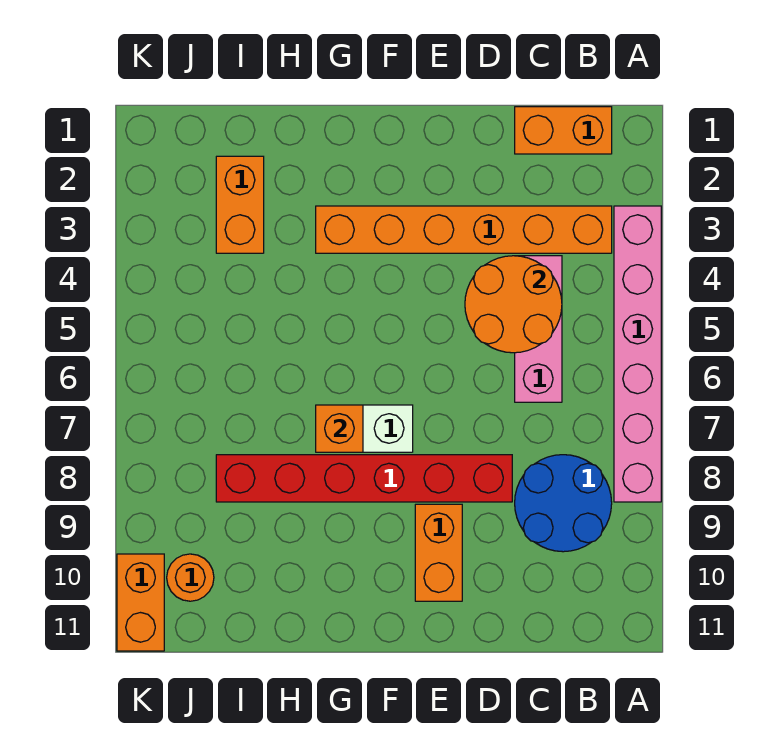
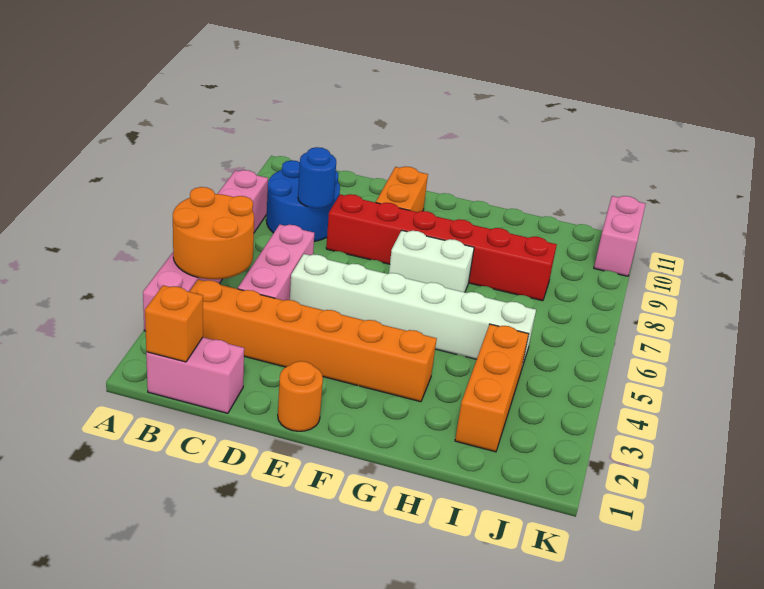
orange 1x2 brick [515,107,612,154] -> pink 1x2 brick [146,337,244,413]
orange 2x2 round brick [465,256,562,353] -> orange 2x2 round brick moved to [173,187,254,279]
none -> blue 1x1 round brick [298,147,336,208]
none -> white 1x6 brick [290,254,536,367]
orange 1x1 brick [316,405,363,452] -> orange 1x1 brick moved to [145,285,203,362]
orange 1x2 brick [216,156,264,253] -> orange 1x3 brick [455,324,529,452]
orange 1x1 round brick [167,554,214,601] -> orange 1x1 round brick moved to [278,361,323,431]
orange 1x2 brick [117,554,164,651] -> pink 1x2 brick [594,196,645,276]

